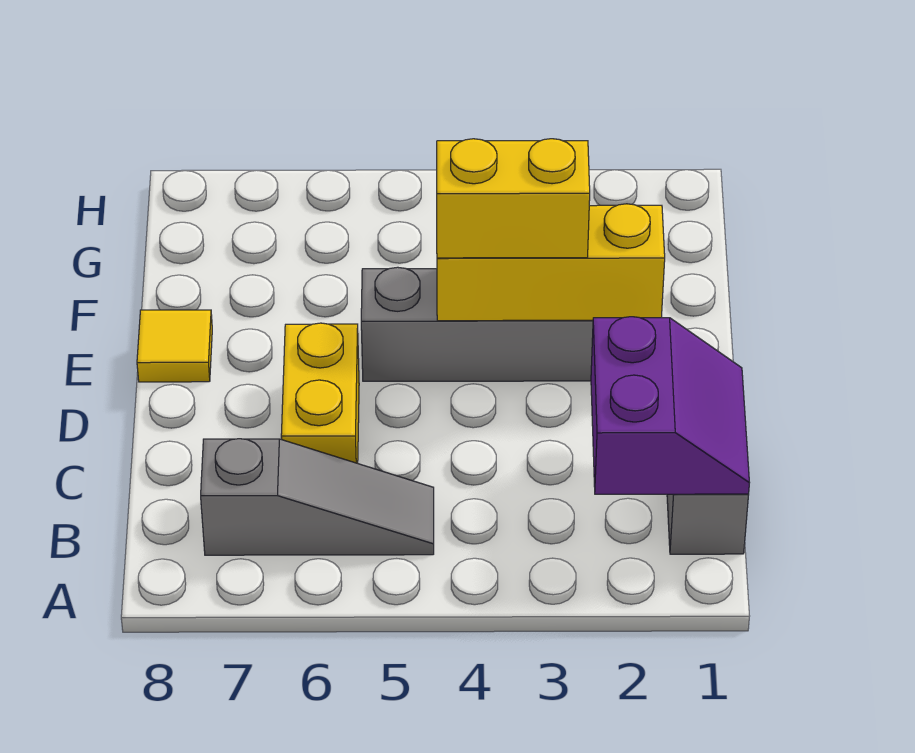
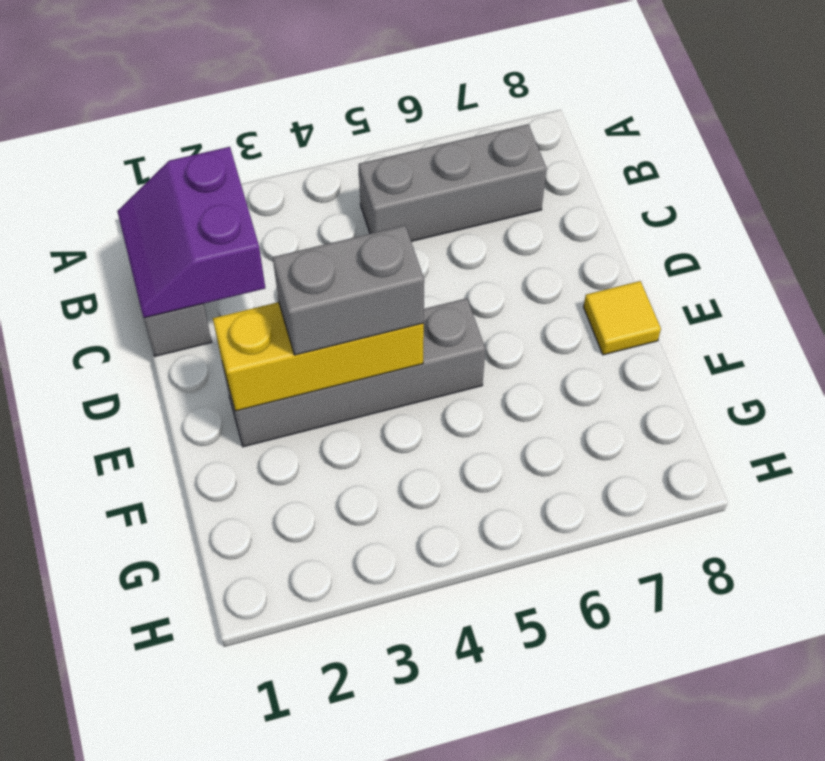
grey 1x3 slope [201,439,434,555] -> grey 1x3 brick [359,124,547,241]
yellow 1x2 brick [281,323,359,463] -> none
yellow 1x2 brick [437,139,590,258] -> grey 1x2 brick [273,225,424,355]

